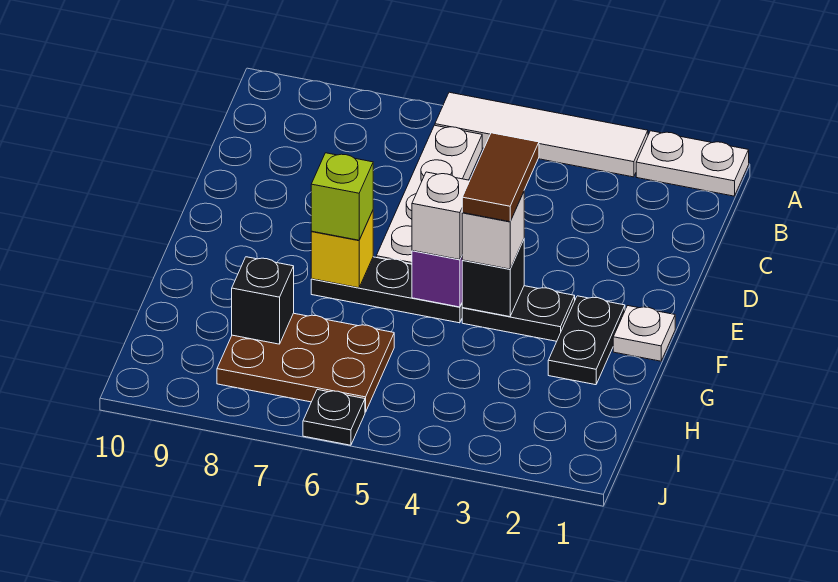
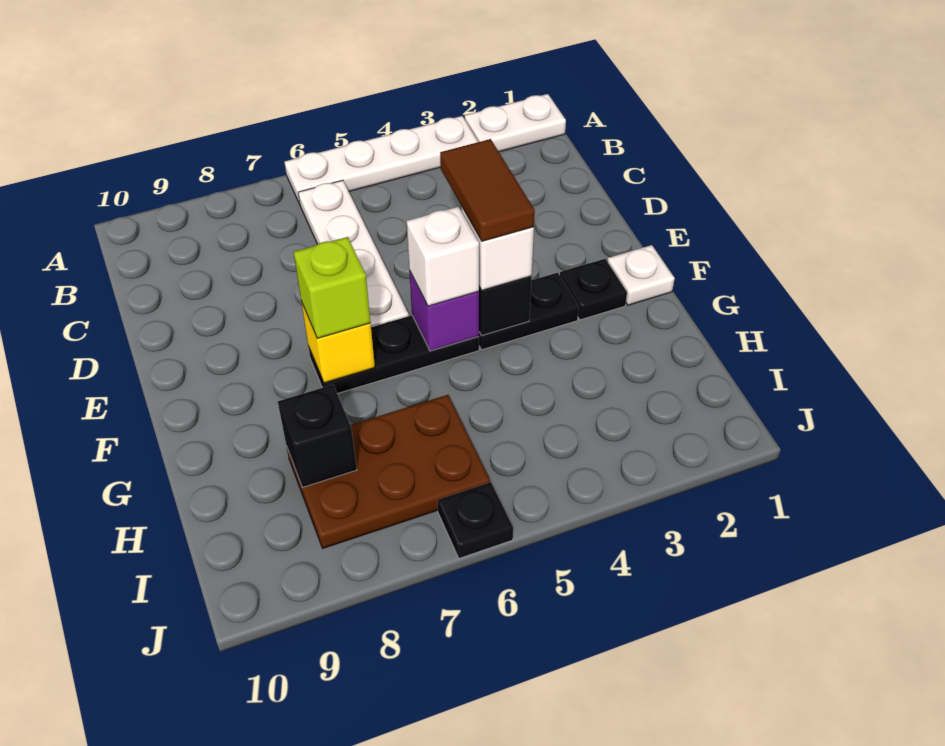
white 1x4 tile [435,92,648,177] -> white 1x4 plate [285,116,478,204]
black 1x2 plate [548,296,625,385] -> black 1x1 plate [560,259,627,320]

